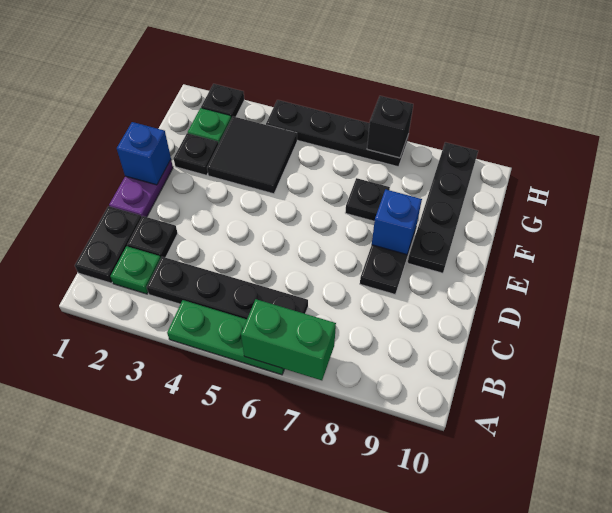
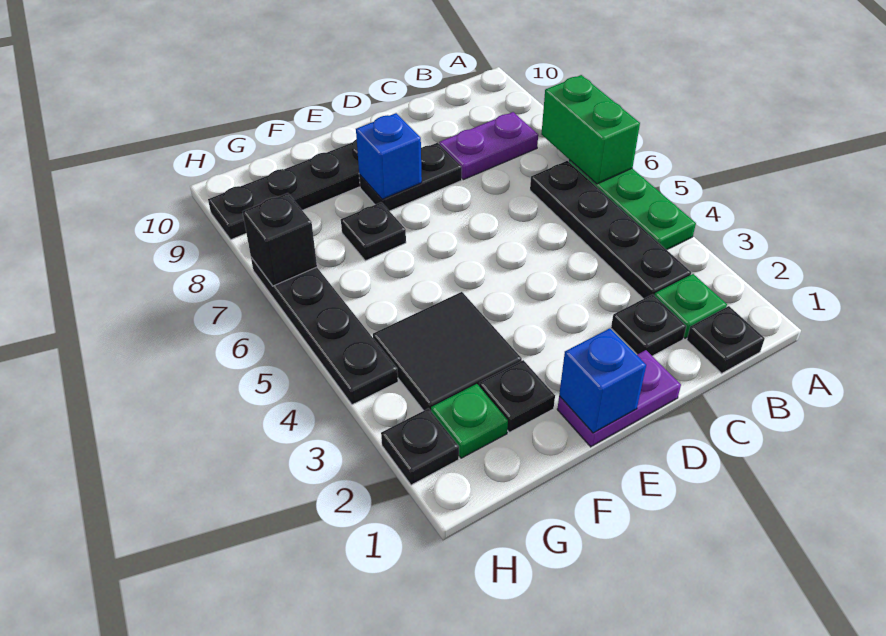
black 1x2 plate [75,206,142,283] -> black 1x1 plate [687,306,765,373]
none -> purple 1x2 plate [439,112,538,180]

